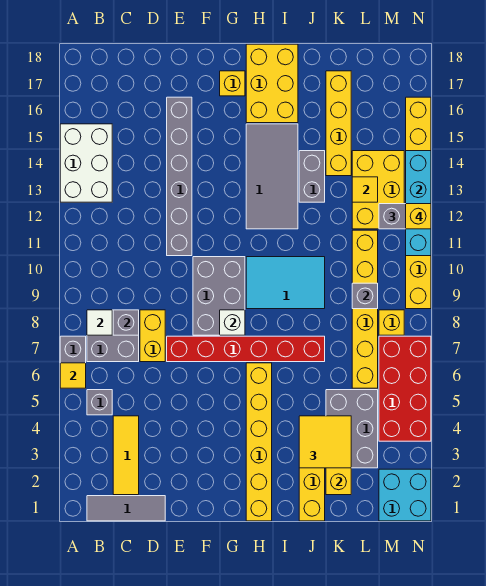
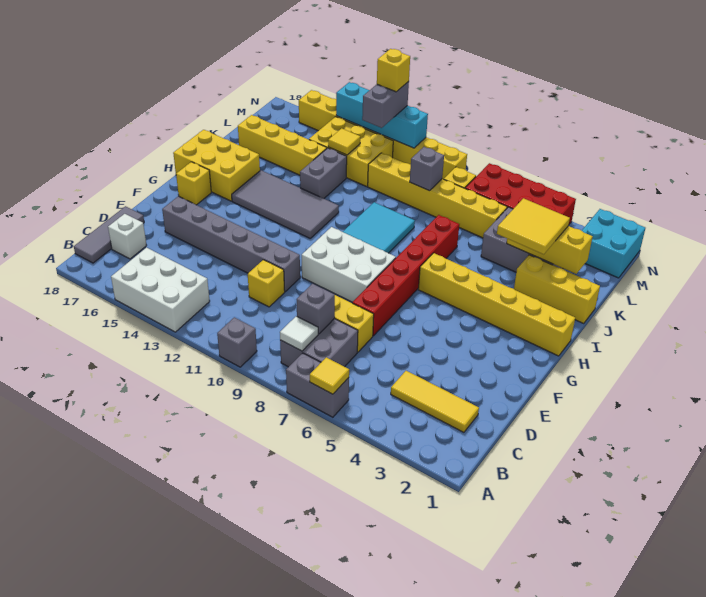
grey 1x3 tile [87,496,165,521] -> grey 1x3 tile moved to [74,206,144,263]
grey 1x1 brick [87,390,112,415] -> grey 1x1 brick moved to [217,317,257,367]
none -> yellow 1x1 brick [248,260,285,307]
grey 2x3 brick [193,257,245,335] -> white 2x3 brick [302,227,396,302]
white 1x1 brick [220,310,245,335] -> white 1x1 brick moved to [108,214,147,259]
grey 1x2 brick [299,151,325,202] -> grey 1x2 brick turned to [300,148,347,199]

